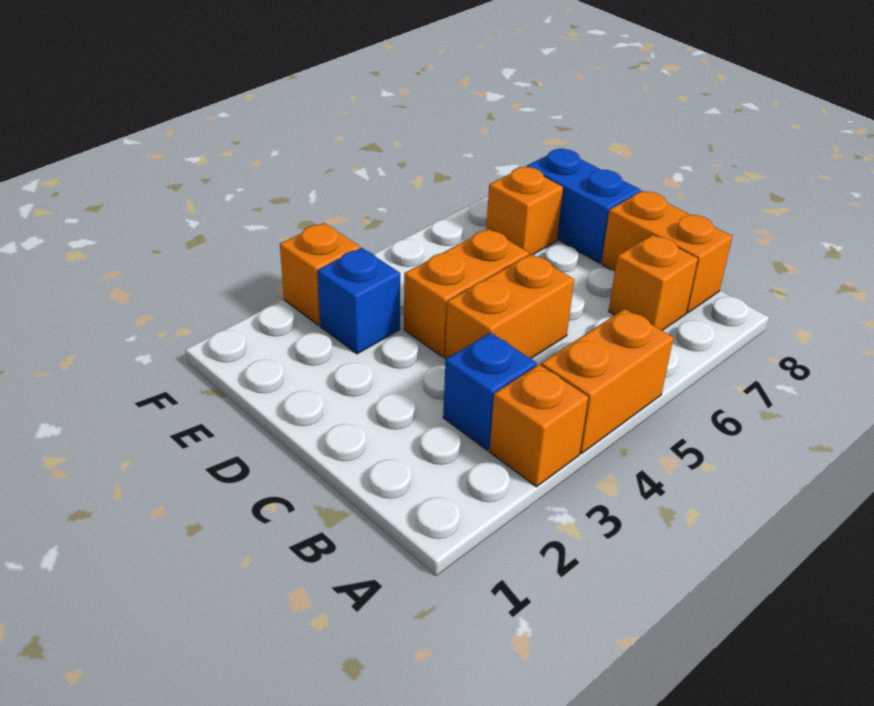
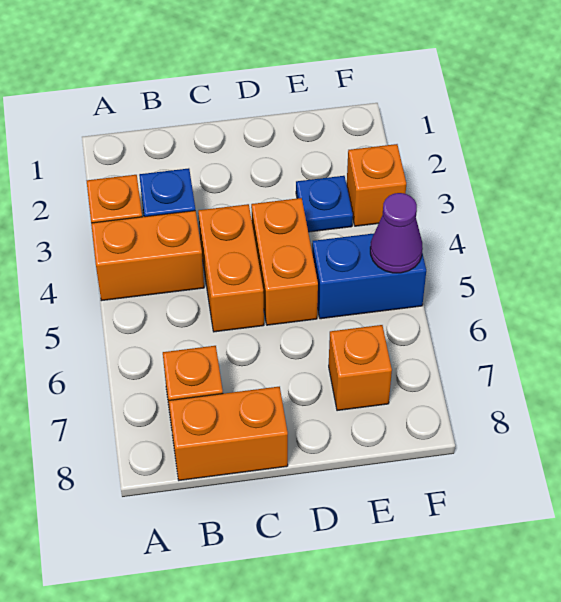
orange 1x2 brick [541,309,673,453] -> orange 1x2 brick turned to [91,211,204,301]
blue 1x2 brick [527,149,641,263] -> blue 1x2 brick moved to [312,233,426,319]
blue 1x1 brick [317,248,400,354] -> blue 1x1 plate [296,176,353,232]
none -> purple 1x1 cone [370,193,423,273]

